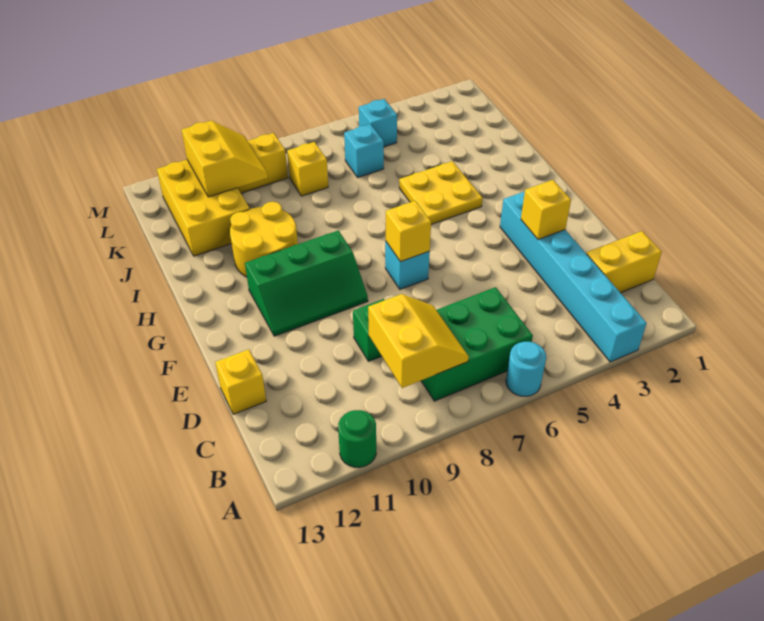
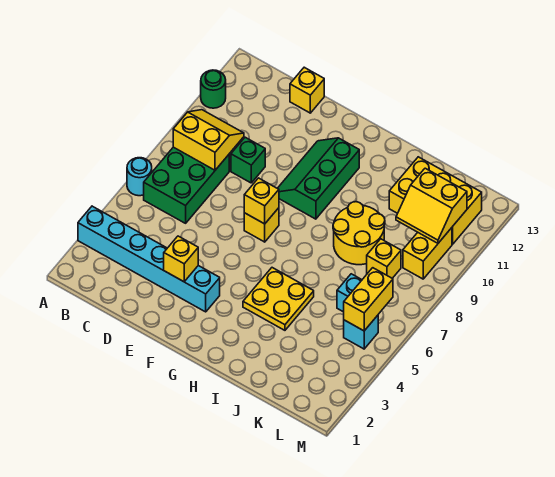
yellow 2x2 slope [368,294,469,388] -> yellow 2x2 slope turned to [173,110,244,170]
yellow 1x2 brick [586,231,662,293] -> yellow 1x2 brick moved to [344,268,393,331]
cyan 1x1 brick [385,241,430,289] -> yellow 1x1 brick [244,208,279,242]
yellow 2x2 round brick [230,202,298,277] -> yellow 2x2 round brick moved to [333,202,385,265]

